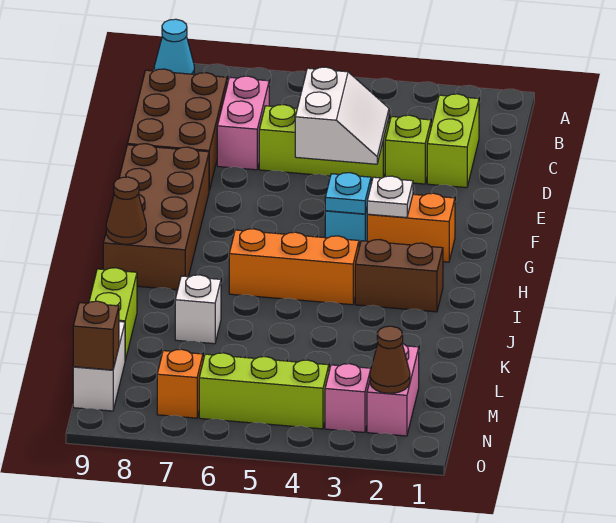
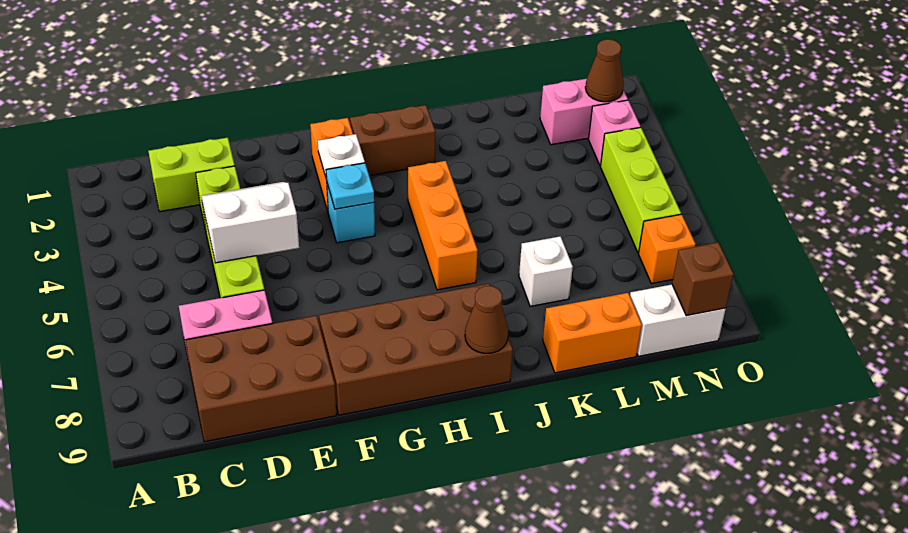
cyan 1x1 cone [154,19,194,74] -> none
brown 1x2 brick [355,240,443,312] -> brown 1x2 brick turned to [350,105,436,176]
lime 1x2 brick [89,268,137,360] -> orange 1x2 brick [543,293,642,373]

